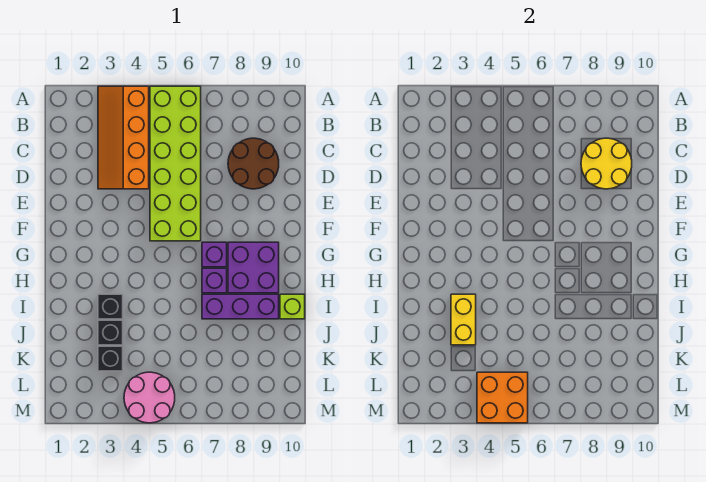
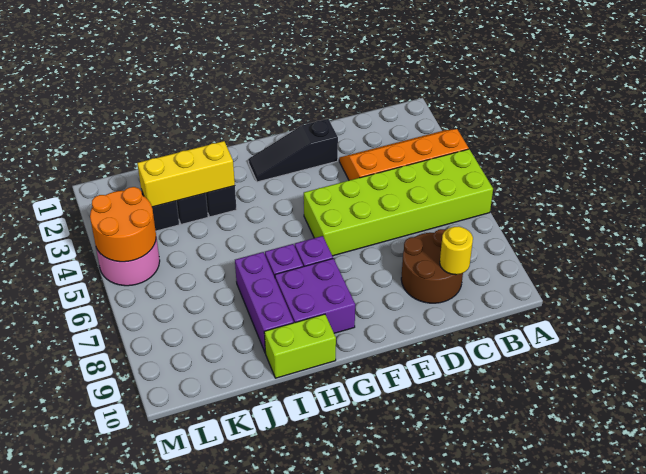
yellow 2x2 round brick [581,138,632,189] -> yellow 1x1 round brick [440,226,473,275]
none -> black 1x3 slope [248,119,338,182]
yellow 1x2 brick [451,294,476,345] -> yellow 1x3 brick [137,141,235,207]
lime 1x1 brick [280,294,305,319] -> lime 1x2 brick [264,314,336,378]
orange 2x2 brick [477,372,528,423] -> orange 2x2 round brick [90,187,156,262]

